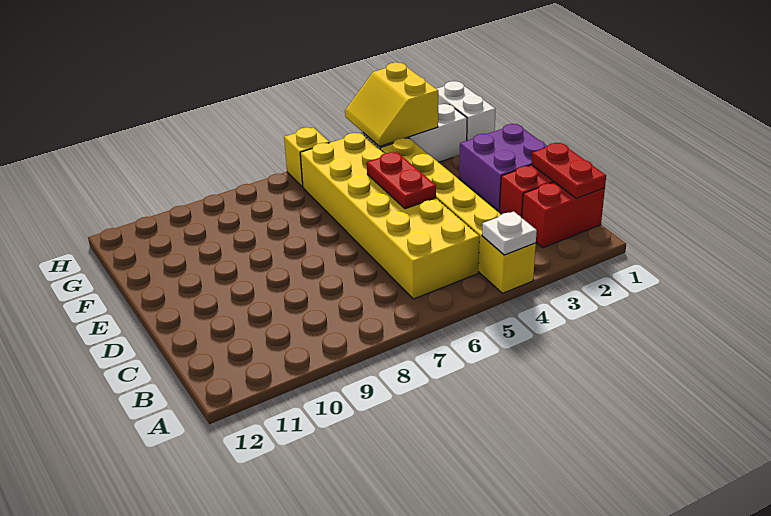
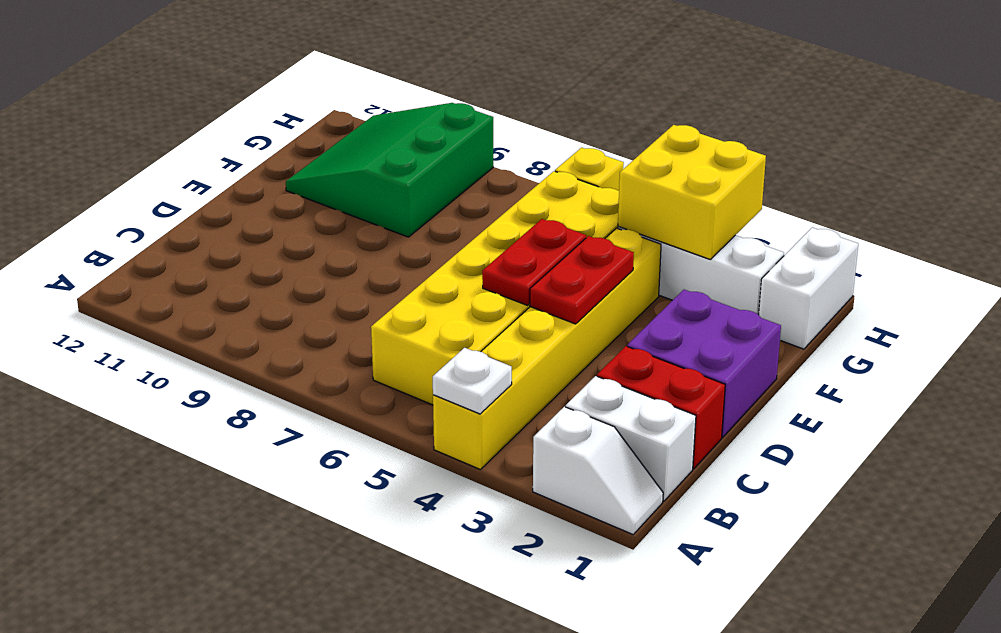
none -> white 1x2 slope [533,407,663,534]
red 1x2 brick [522,182,605,248] -> white 1x2 brick [566,376,696,501]
red 1x2 plate [531,143,606,198] -> red 1x2 plate moved to [530,236,634,324]
none -> green 3x3 slope [286,103,493,237]
yellow 2x2 slope [345,62,438,146] -> yellow 2x2 brick [618,125,766,259]

